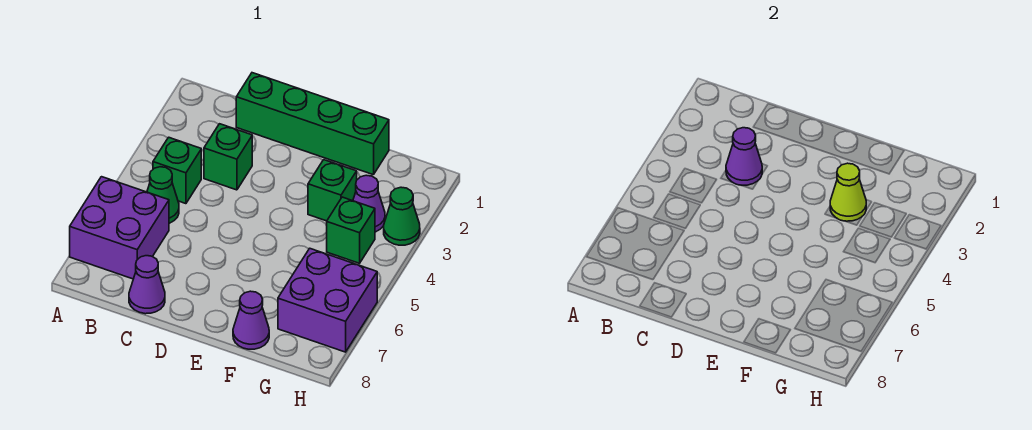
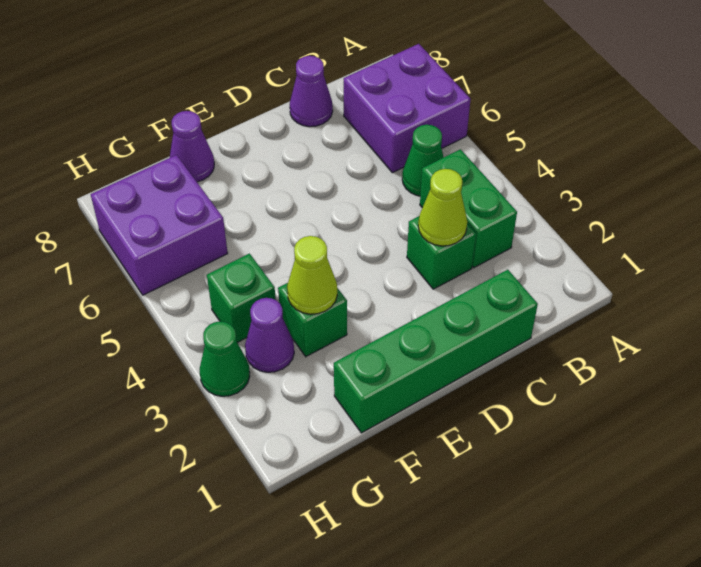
green 1x1 brick [153,137,201,204] -> green 1x2 brick [420,149,517,268]
purple 1x1 cone [726,128,762,185] -> lime 1x1 cone [418,169,467,246]

